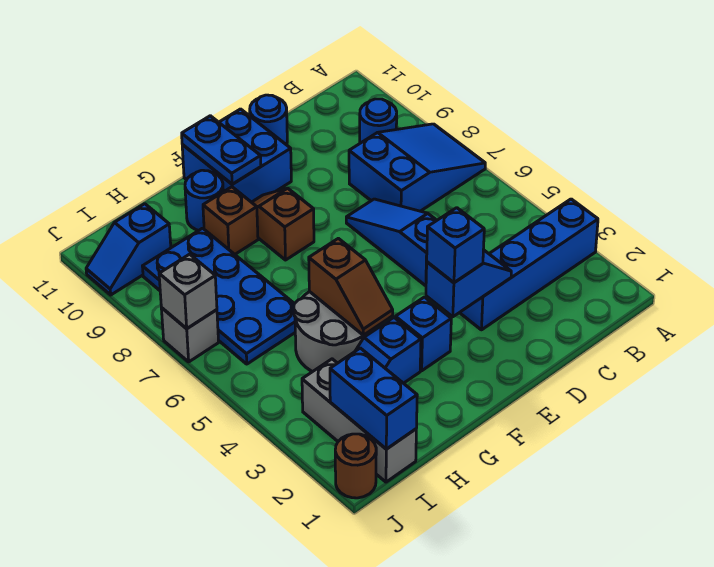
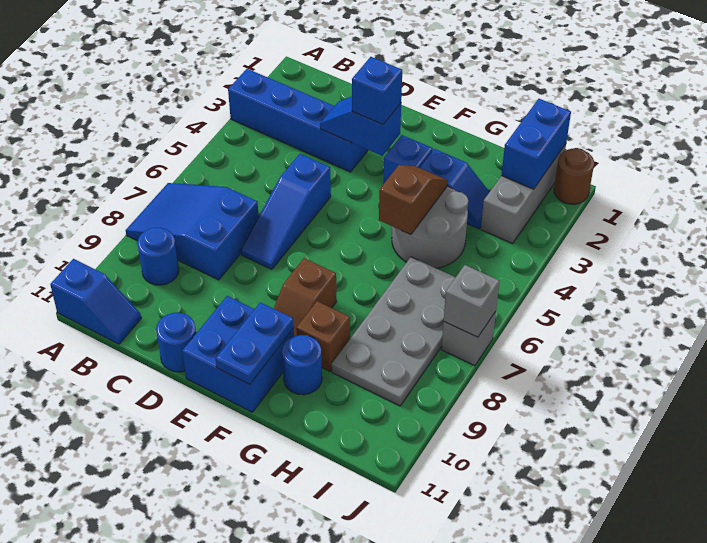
blue 2x4 plate [142,228,295,364] -> grey 2x4 plate [332,257,456,406]
blue 1x2 slope [86,204,171,295] -> blue 1x2 slope moved to [50,259,141,344]

